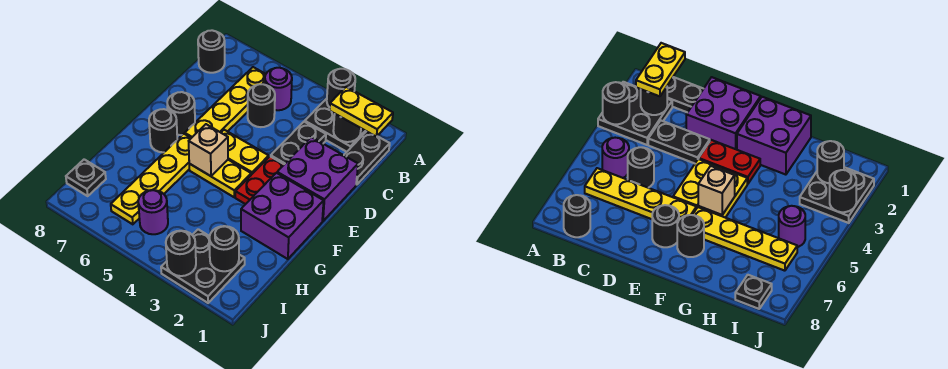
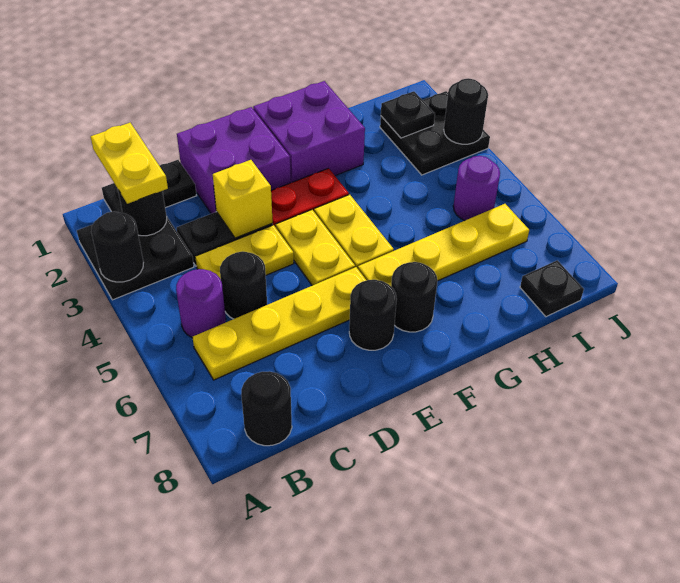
none -> yellow 1x2 plate [195,225,294,279]
none -> yellow 1x1 brick [213,160,273,238]
tan 1x1 brick [189,124,228,176] -> none
black 1x1 round brick [209,226,239,271] -> black 1x1 plate [381,91,435,138]

